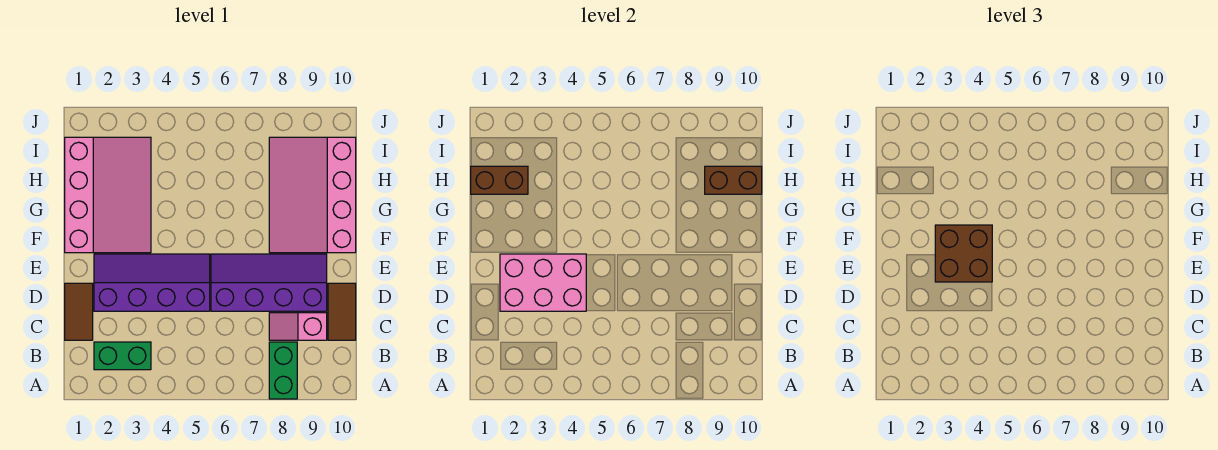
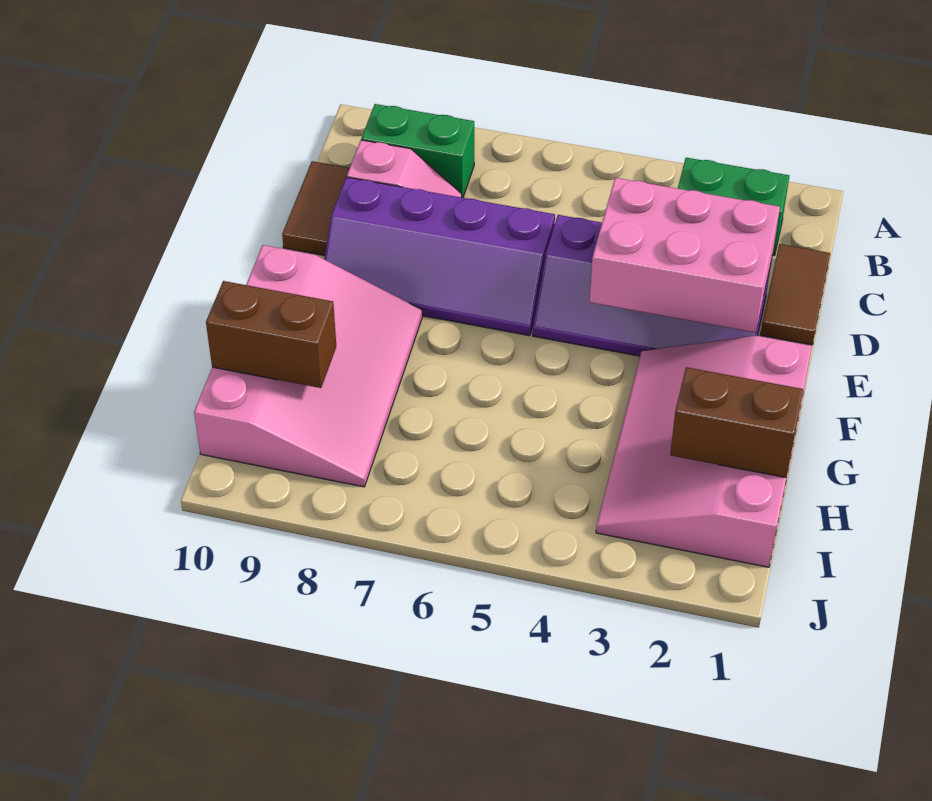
green 1x2 brick [269,342,297,399] -> green 1x2 brick turned to [361,104,474,198]
brown 2x2 brick [935,225,992,282] -> none

